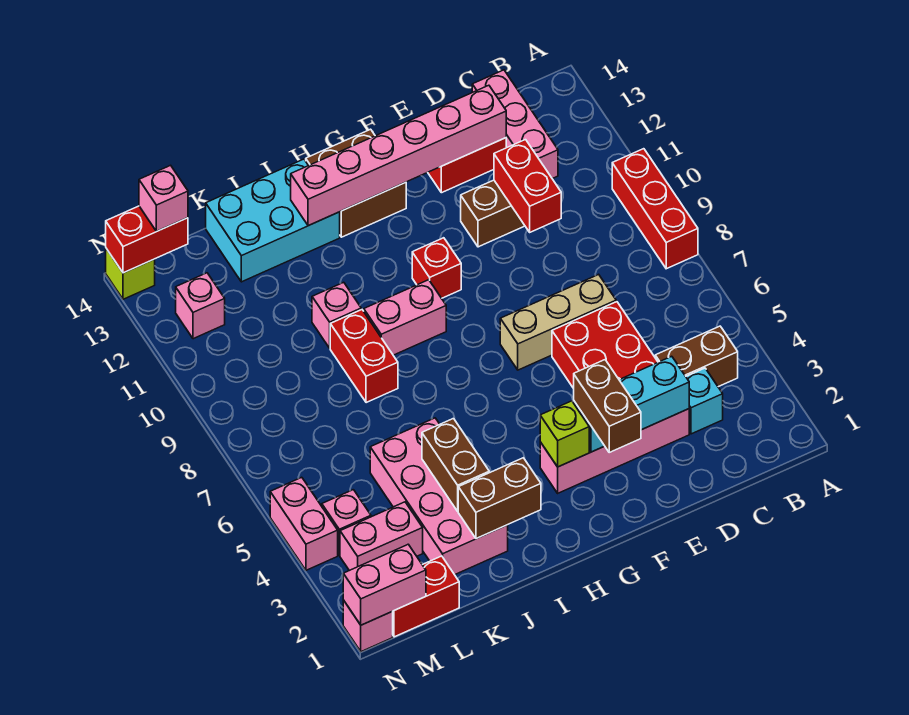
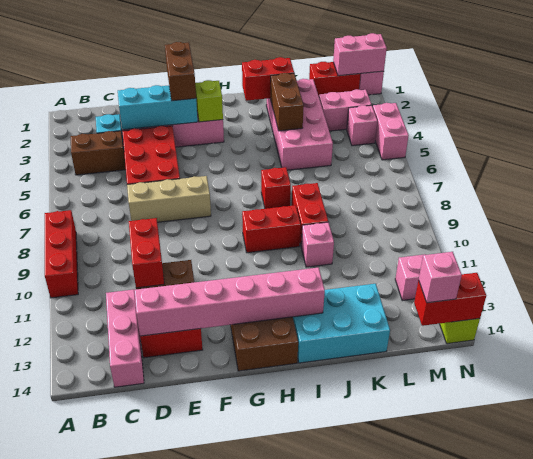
red 1x1 brick [412,238,461,298] -> red 1x1 brick moved to [261,167,291,209]
pink 1x2 brick [364,280,446,355] -> red 1x2 brick [242,205,301,253]
brown 1x2 brick [458,458,541,539] -> red 1x2 brick [242,57,294,101]

